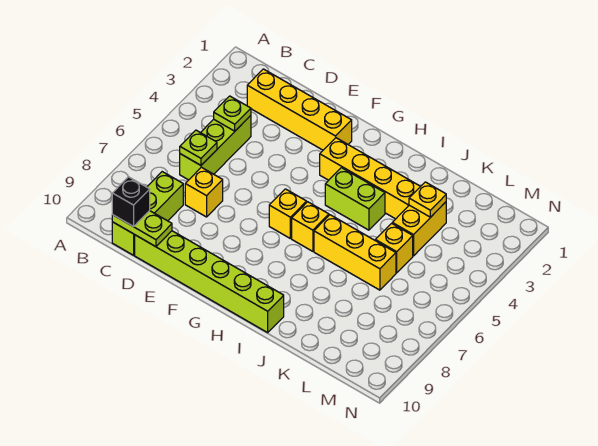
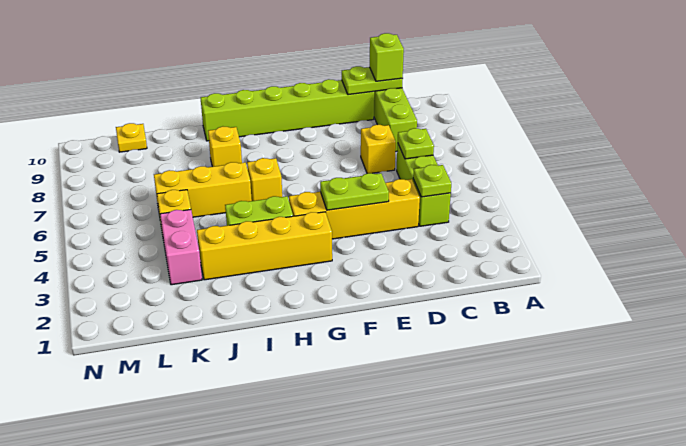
yellow 1x4 brick [247,69,352,150] -> yellow 1x4 brick moved to [289,179,420,239]
black 1x1 brick [112,177,150,227] -> lime 1x1 brick [370,33,404,81]
none -> lime 1x2 plate [320,173,389,210]
yellow 1x1 brick [269,189,307,238] -> yellow 1x1 brick moved to [208,126,242,167]
yellow 1x2 brick [392,202,446,256] -> pink 1x2 brick [160,210,202,285]
yellow 1x1 plate [409,182,446,217] -> yellow 1x1 plate moved to [116,123,147,152]

